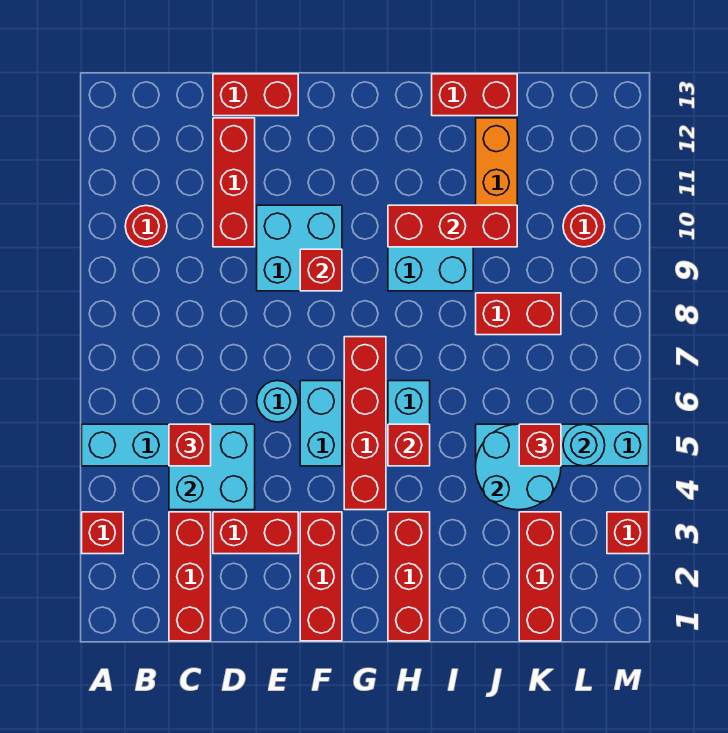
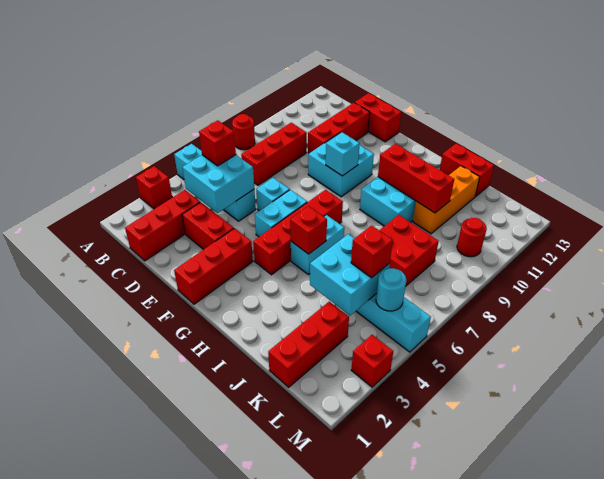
red 1x1 round brick [125,205,167,247] -> red 1x1 round brick moved to [232,114,255,150]
cyan 1x1 round brick [257,381,298,422] -> cyan 1x1 brick [256,178,290,211]
red 1x1 brick [300,249,342,291] -> cyan 1x1 brick [326,132,360,176]
red 1x3 brick [388,512,430,641] -> red 1x3 brick moved to [241,123,307,185]
cyan 2x2 round brick [476,424,561,510] -> cyan 2x2 brick [310,234,390,315]
red 1x2 brick [476,293,561,335] -> red 2x2 brick [379,215,439,286]

